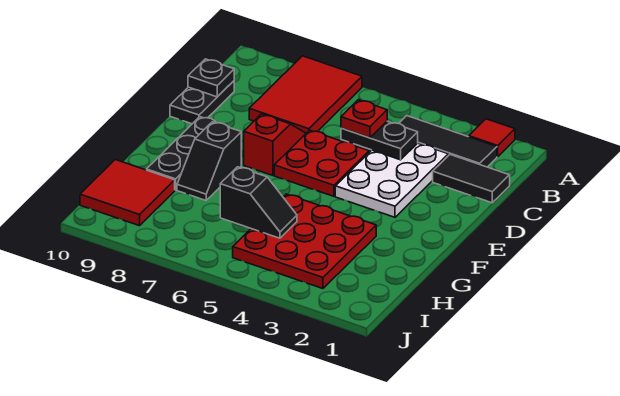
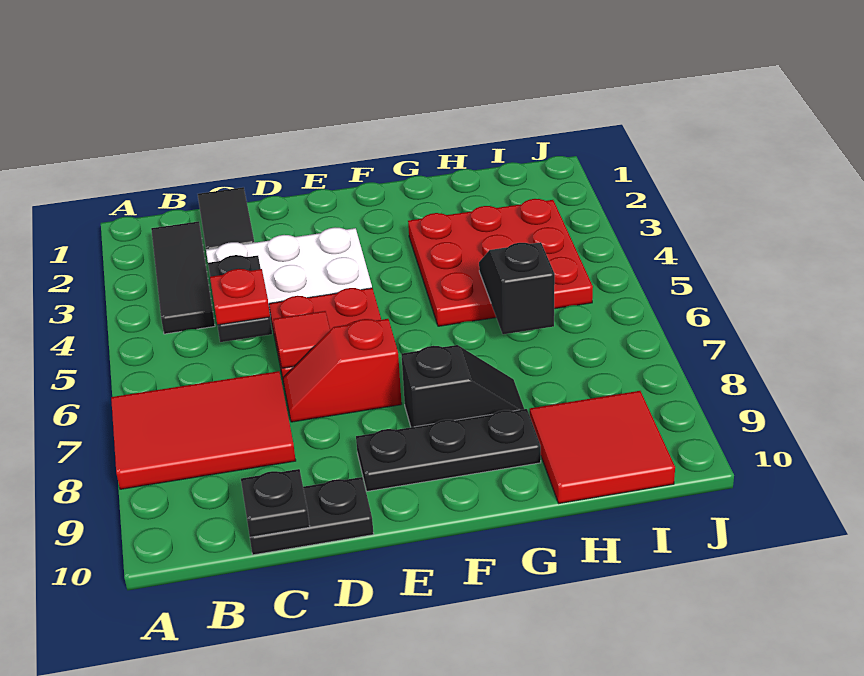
red 1x1 tile [469,119,515,157] -> red 1x1 tile moved to [273,311,330,368]

